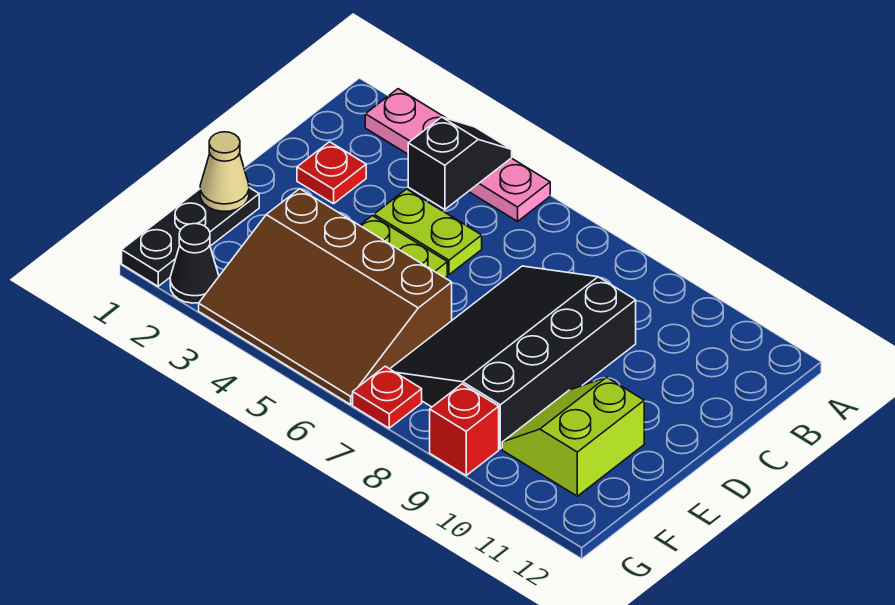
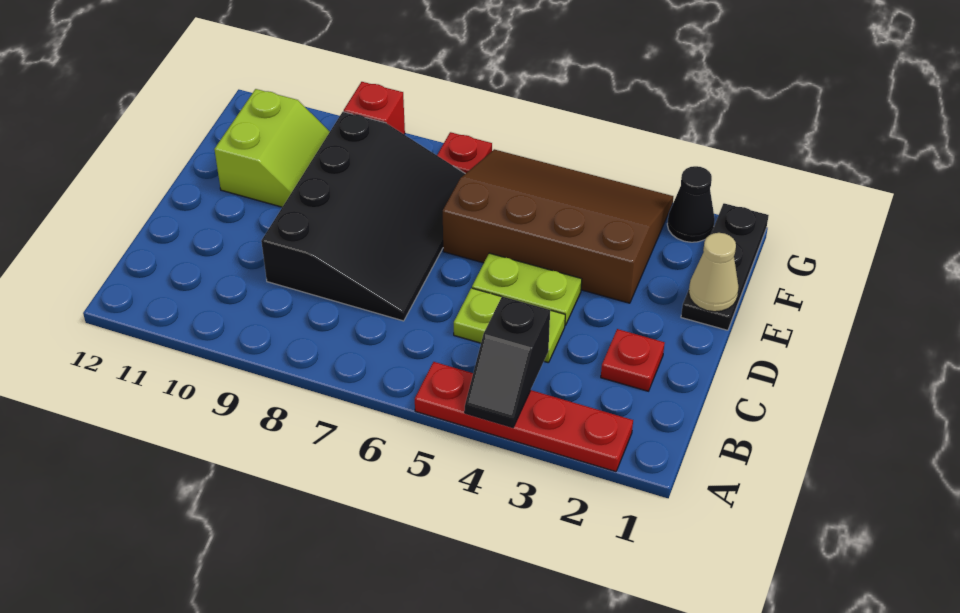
pink 1x4 plate [365,89,550,221] -> red 1x4 plate [415,362,633,472]

